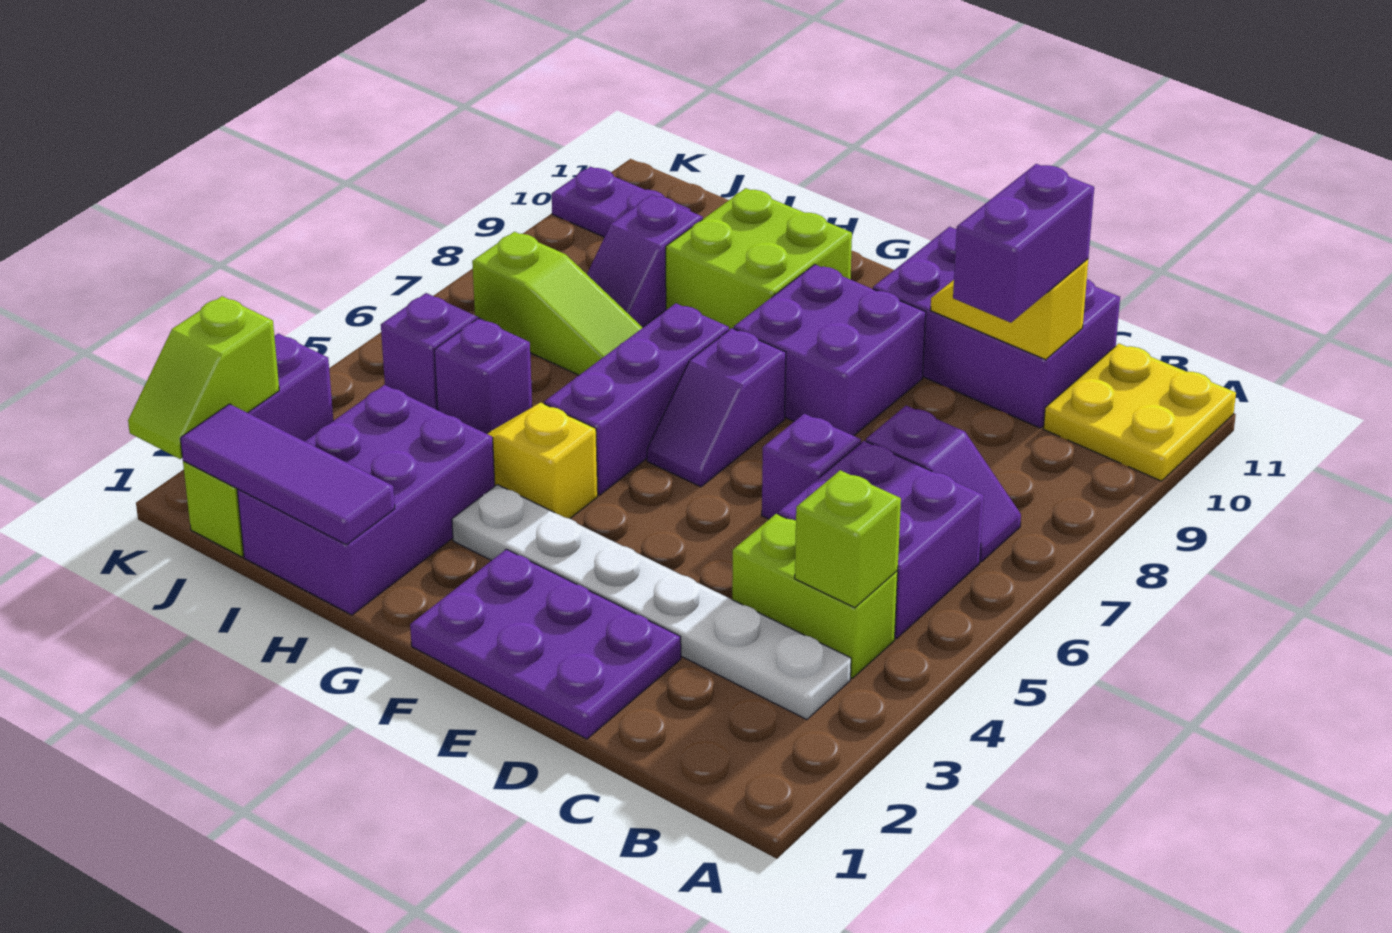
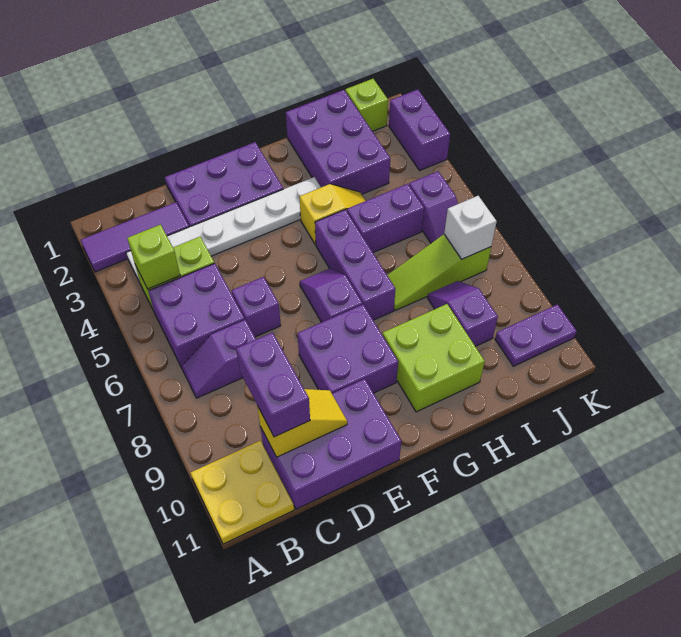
purple 1x3 tile [180,404,395,545] -> purple 1x3 tile moved to [81,202,189,272]
purple 1x1 brick [434,318,532,434] -> purple 1x2 brick [347,184,424,253]
none -> white 1x1 brick [444,196,497,259]
lime 1x2 slope [128,296,279,459] -> none

